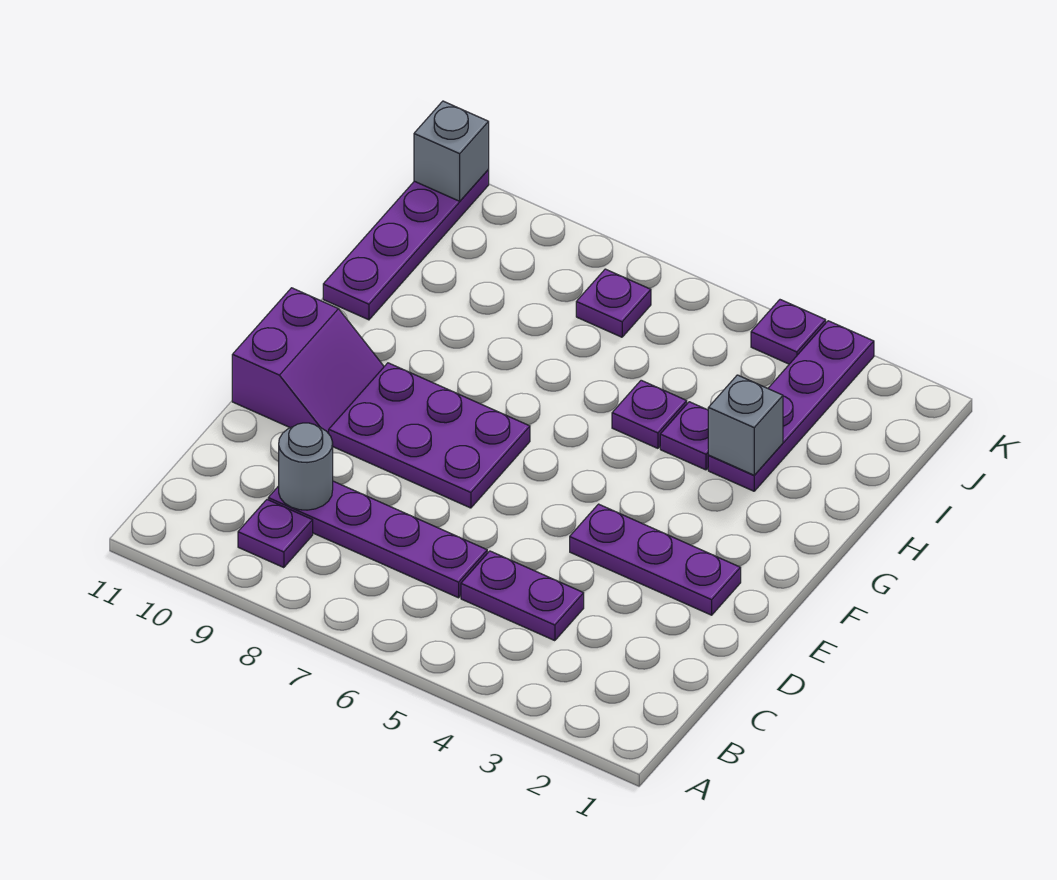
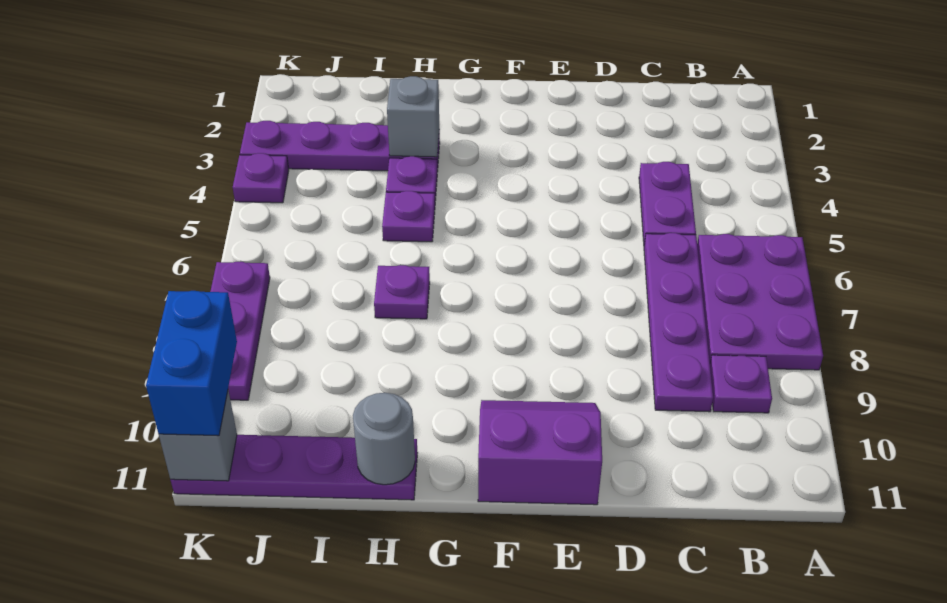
grey 1x1 round brick [279,423,333,510] -> grey 1x1 round brick moved to [353,393,415,485]
purple 1x3 plate [570,504,741,615] -> purple 1x3 plate moved to [210,262,270,400]
purple 2x3 plate [329,363,530,508] -> purple 2x3 plate moved to [697,234,823,370]
purple 1x1 plate [576,269,651,337] -> purple 1x1 plate moved to [374,265,430,319]
none -> blue 1x2 brick [146,291,237,436]

